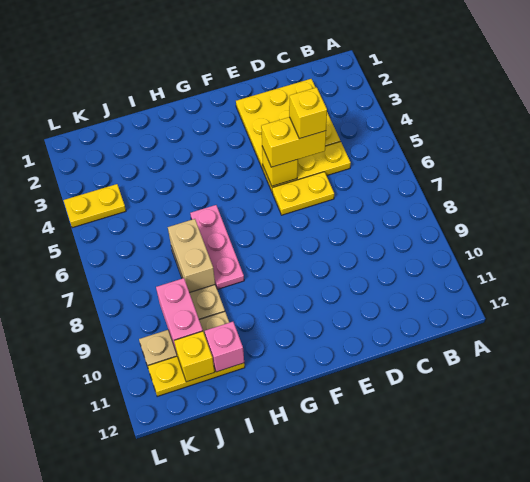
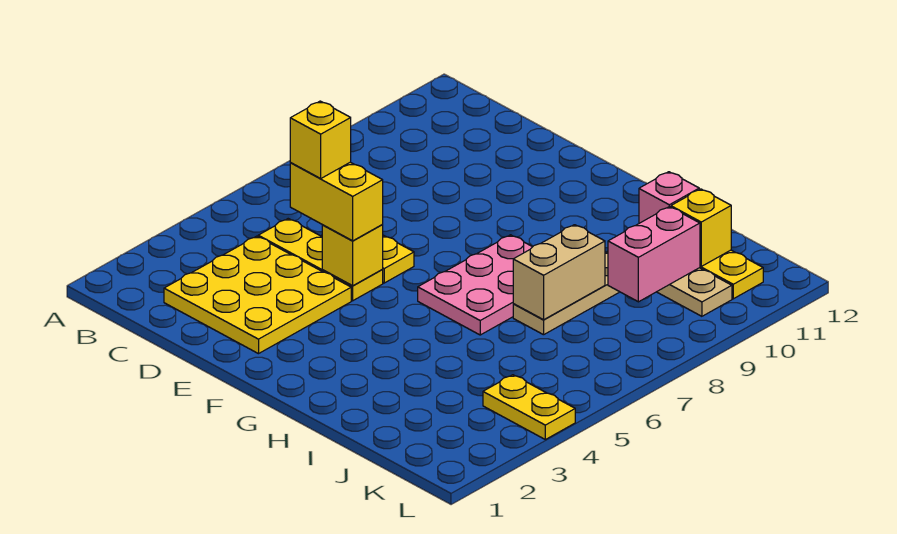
pink 1x3 plate [190,205,244,289] -> pink 2x3 plate [418,235,532,335]

